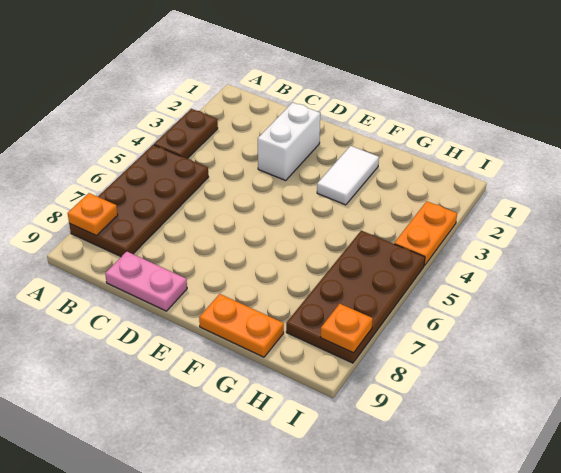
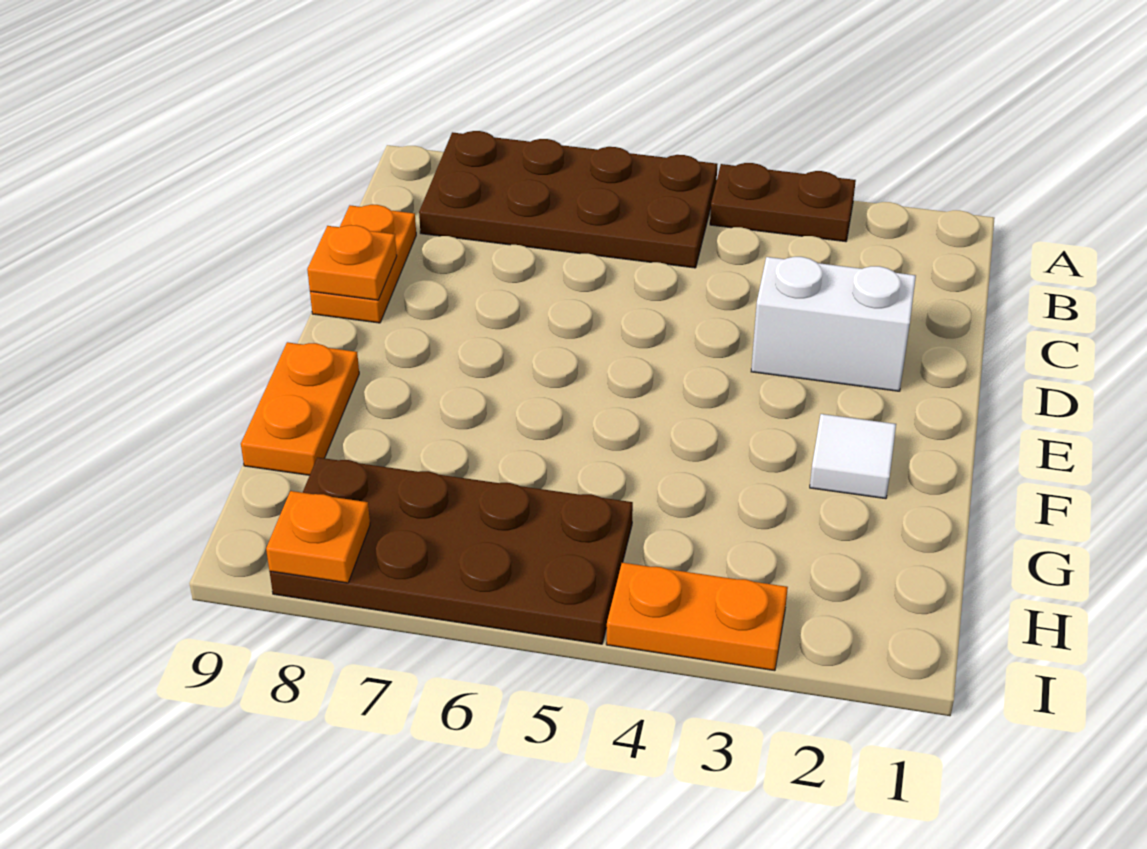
orange 1x1 plate [68,193,118,236] -> orange 1x1 plate moved to [307,225,397,300]
pink 1x2 plate [105,251,187,311] -> orange 1x2 plate [310,205,416,323]
white 1x2 tile [317,146,379,205] -> white 1x1 tile [810,414,896,499]

